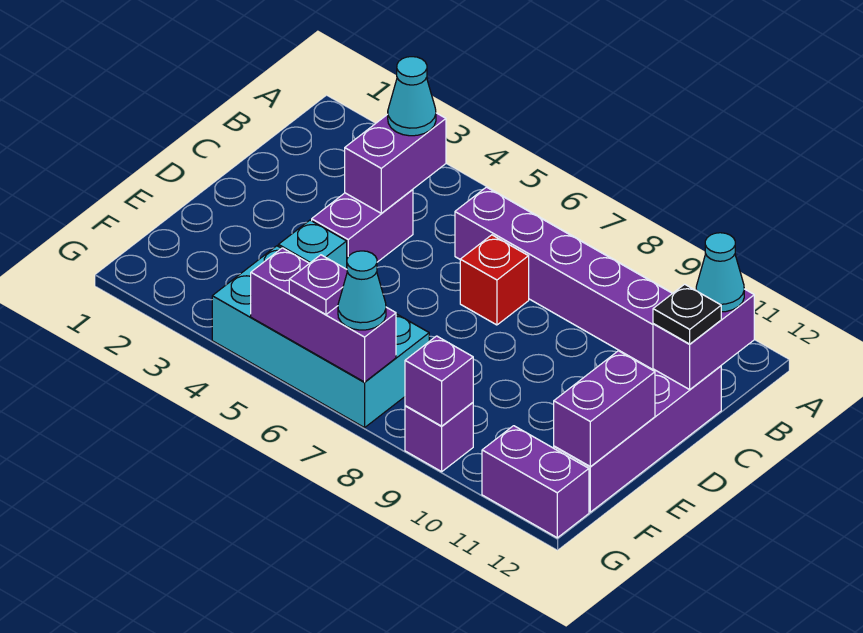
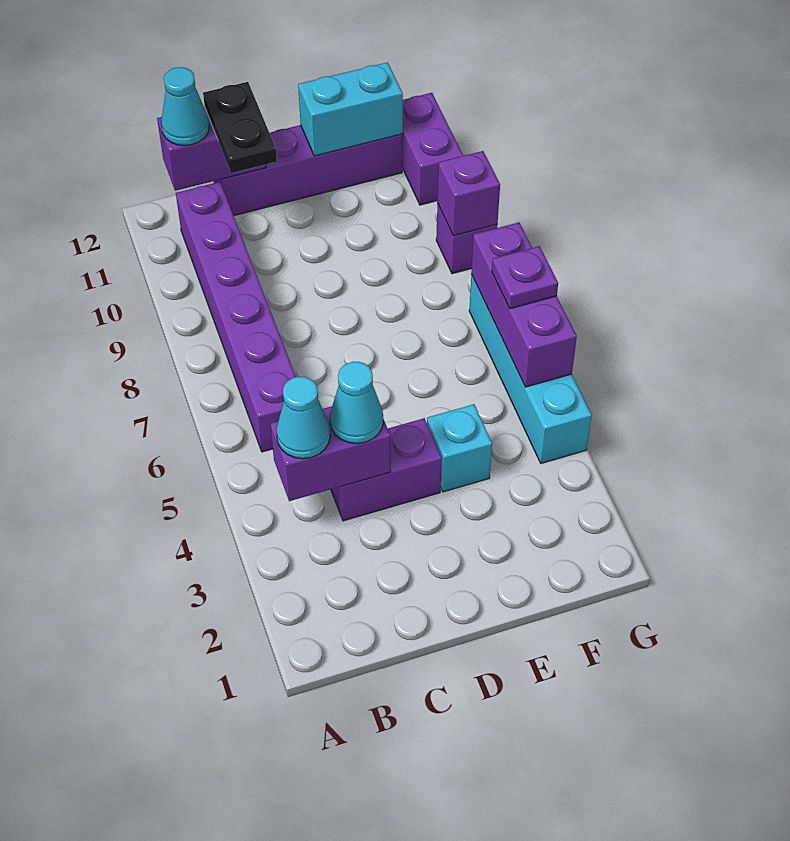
red 1x1 brick [460,235,529,325] -> none
black 1x1 plate [653,284,721,344] -> black 1x2 plate [203,82,277,173]
purple 1x2 brick [554,351,655,467] -> cyan 1x2 brick [298,62,403,156]
cyan 2x4 brick [212,246,429,428] -> cyan 1x4 brick [469,275,592,463]
cyan 1x1 cone [338,251,386,330] -> cyan 1x1 cone moved to [330,362,383,443]

